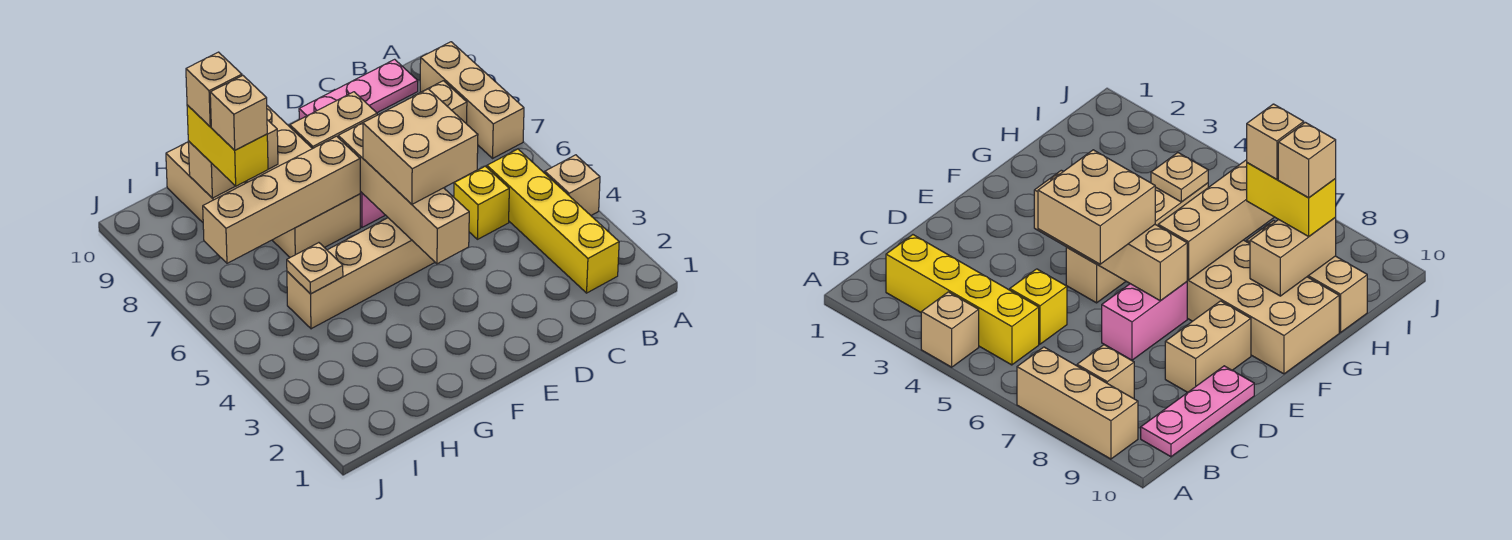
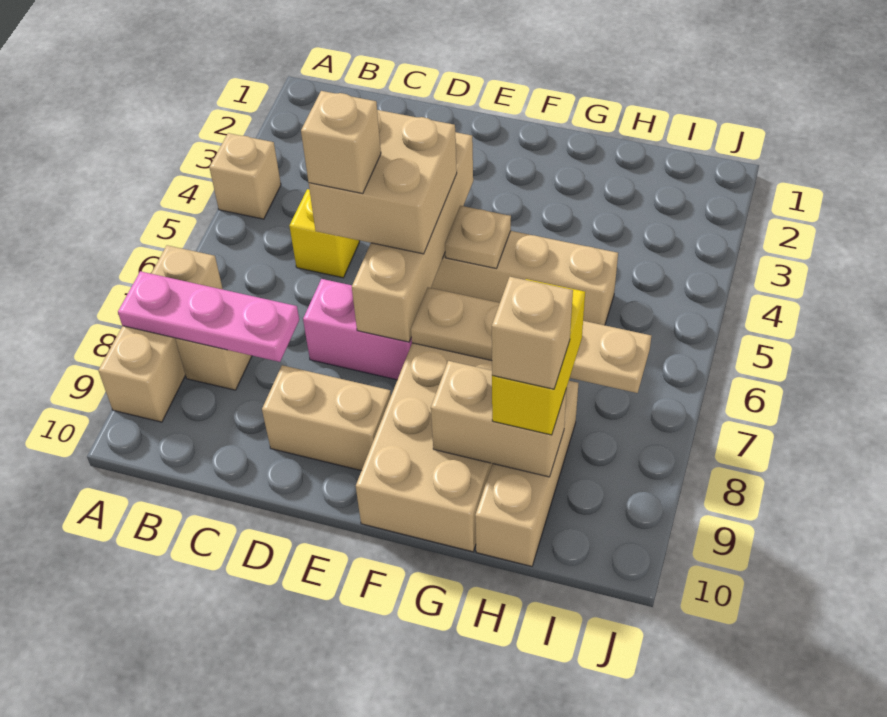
yellow 1x4 brick [487,149,619,293] -> none
pink 1x3 plate [299,59,418,120] -> pink 1x3 plate moved to [118,271,299,362]
tan 1x4 brick [203,136,360,263] -> tan 1x4 plate [411,288,651,393]
tan 1x1 plate [287,243,343,294] -> tan 1x1 plate moved to [445,206,511,268]
tan 1x1 brick [210,76,267,150] -> tan 1x1 brick moved to [301,91,381,194]

